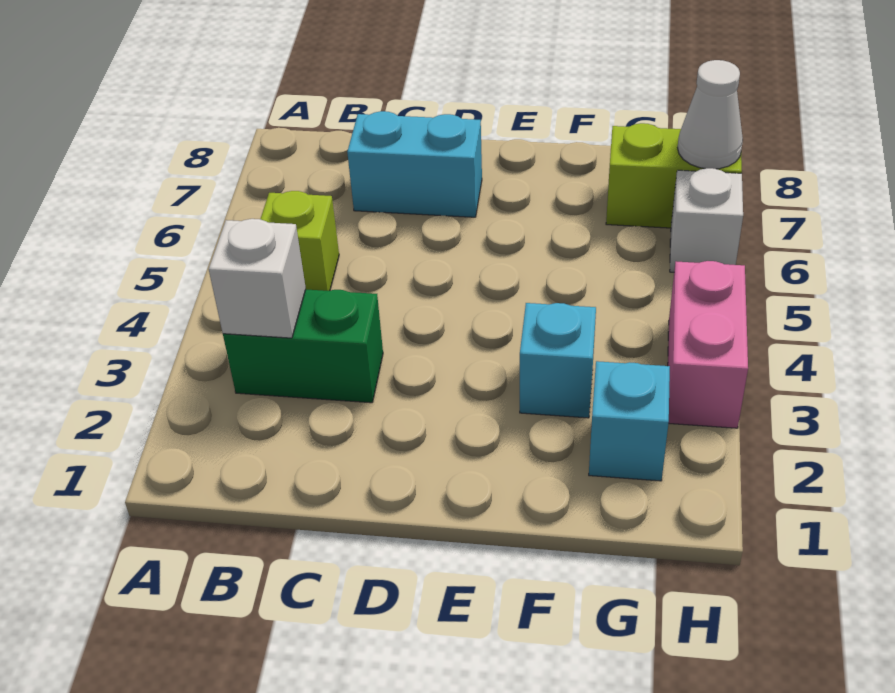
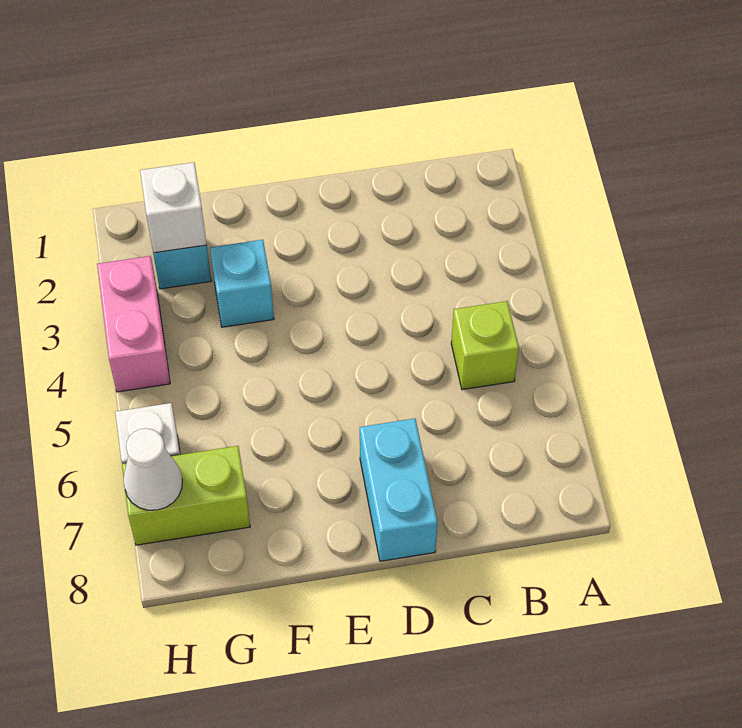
green 1x2 brick [223,289,383,403] -> none
white 1x1 brick [209,219,306,338] -> white 1x1 brick moved to [140,162,207,253]
cyan 1x2 brick [347,111,482,217] -> cyan 1x2 brick turned to [360,419,438,561]

